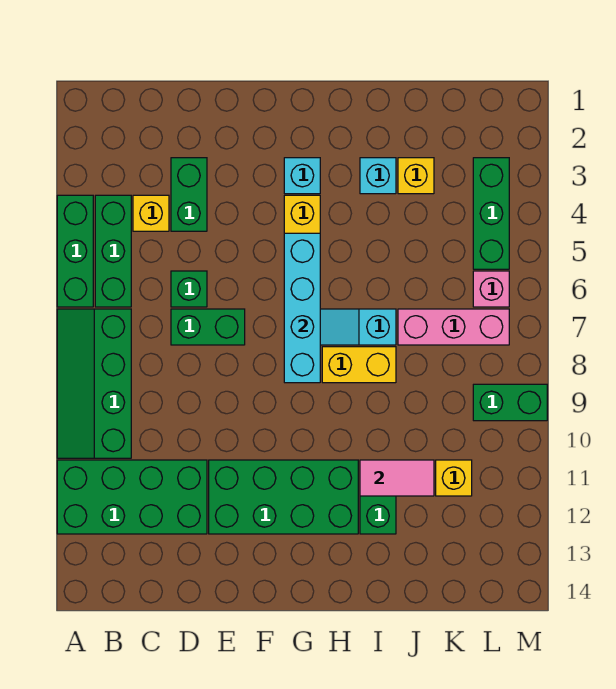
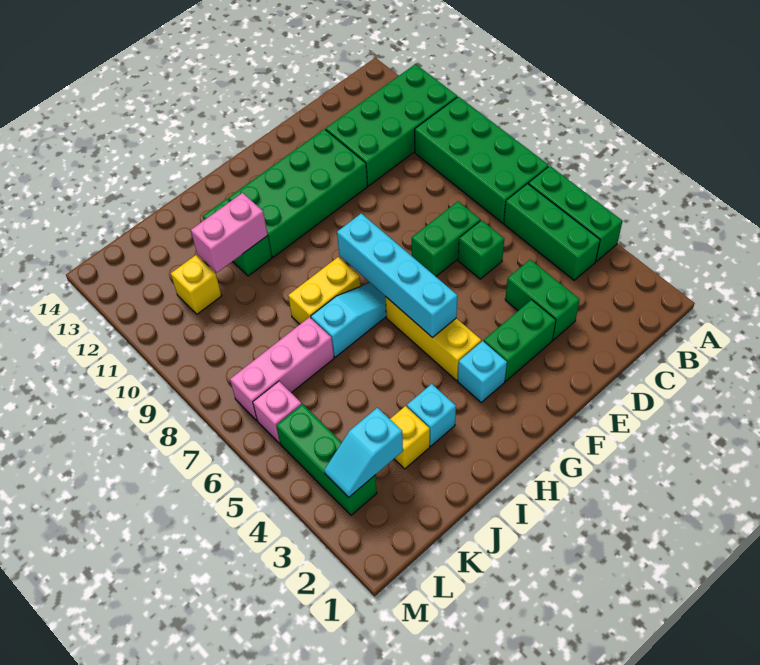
green 2x4 slope [57,309,131,458] -> green 2x4 brick [415,97,549,223]
yellow 1x1 brick [133,195,169,231] -> none
pink 1x2 tile [360,460,434,496] -> pink 1x2 brick [191,193,268,272]
none -> cyan 1x2 slope [324,408,403,497]
green 1x2 brick [473,384,547,421] -> green 1x2 brick moved to [484,300,556,381]

